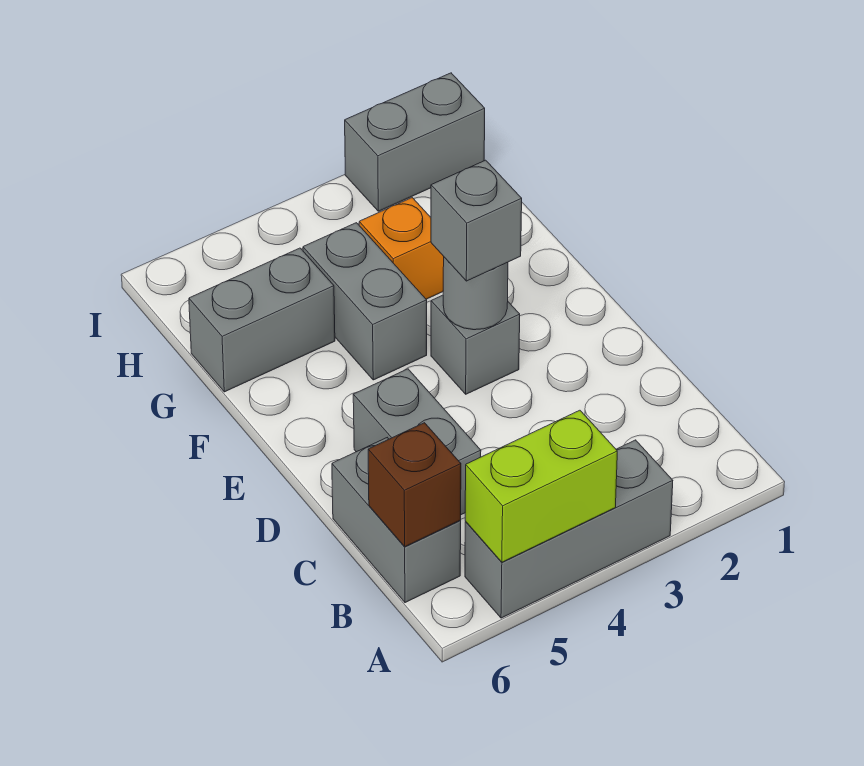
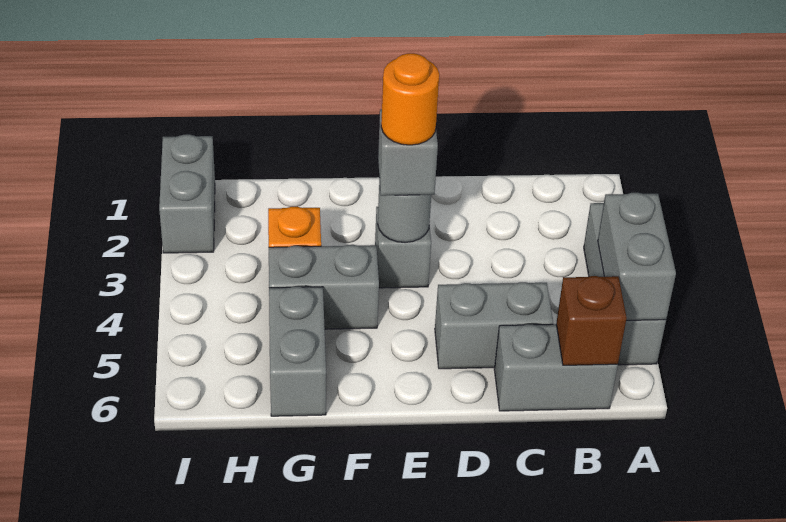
lime 1x2 brick [465,410,617,562] -> grey 1x2 brick [598,193,676,320]
none -> orange 1x1 round brick [381,53,439,145]

